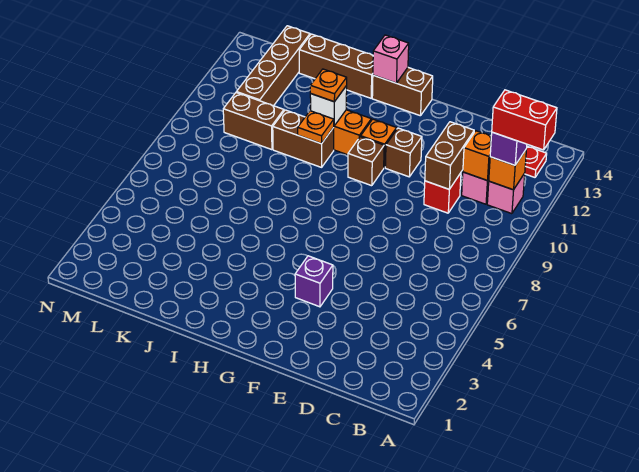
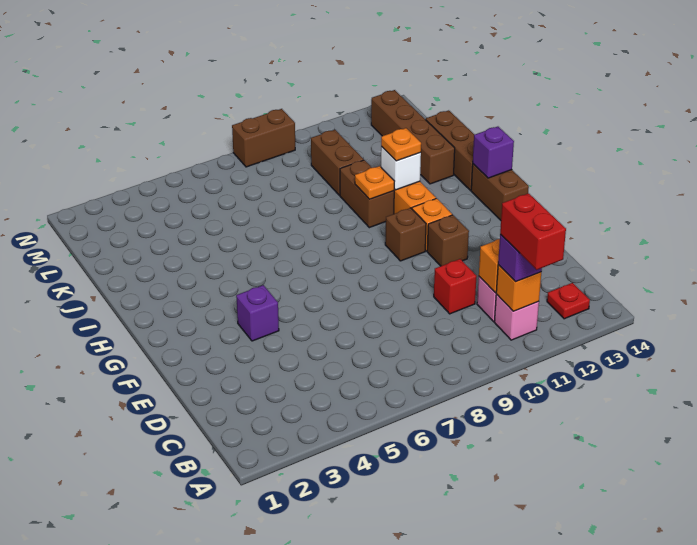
brown 1x2 brick [425,122,474,189] -> brown 1x2 brick moved to [232,109,295,167]
pink 1x1 brick [373,35,409,83] -> purple 1x1 brick [473,127,514,178]
brown 1x4 brick [237,26,310,106] -> brown 1x4 brick turned to [371,90,455,184]

